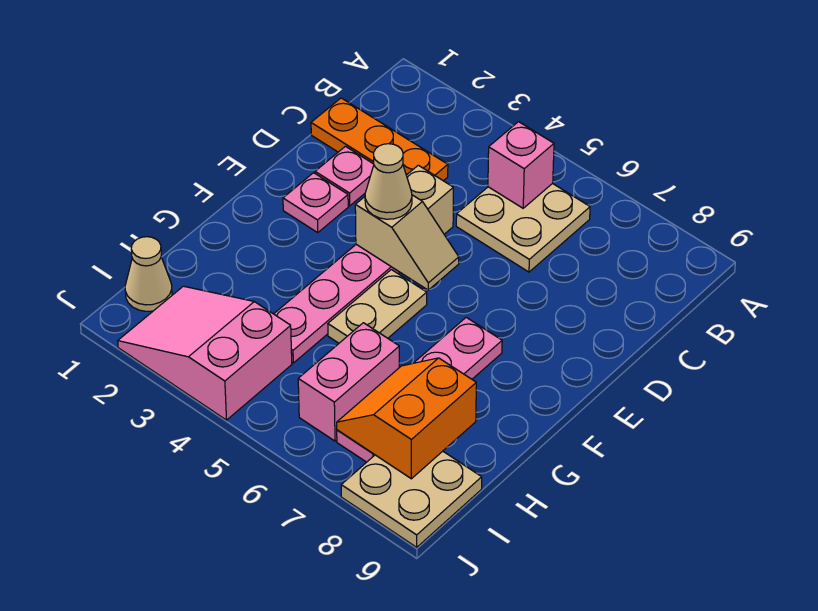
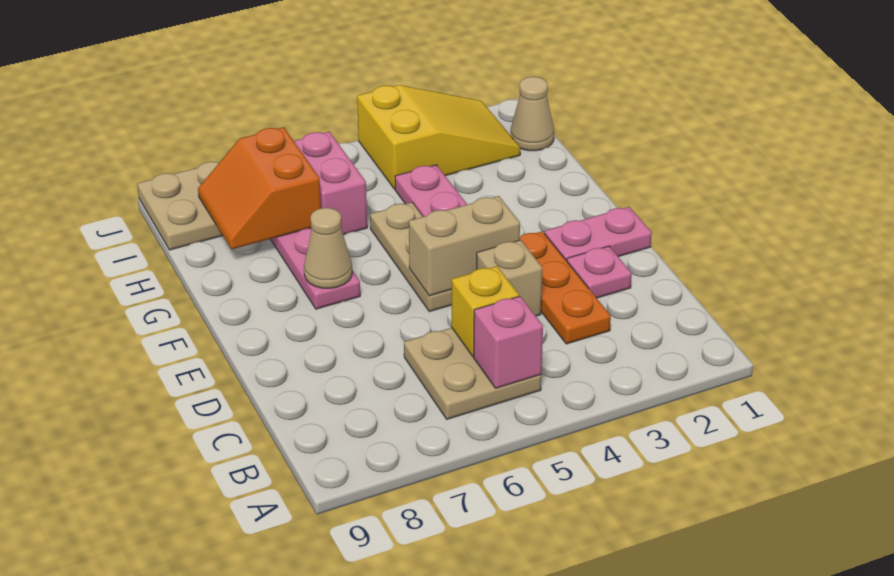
orange 1x3 plate [311,98,448,181] -> orange 1x3 plate turned to [520,231,611,344]
none -> yellow 1x1 brick [452,266,519,356]
pink 1x1 plate [283,173,348,232] -> pink 1x2 plate [544,207,652,261]
tan 1x2 slope [355,195,459,290] -> tan 1x2 brick [409,196,520,296]
tan 1x1 cone [365,144,412,219] -> tan 1x1 cone moved to [304,208,352,288]
tan 1x2 plate [328,270,427,343] -> tan 1x3 plate [370,202,452,312]
orange 2x2 slope [337,358,476,479] -> orange 2x2 slope turned to [198,127,321,249]
pink 2x3 slope [118,286,292,420] -> yellow 2x3 slope [357,85,520,189]

